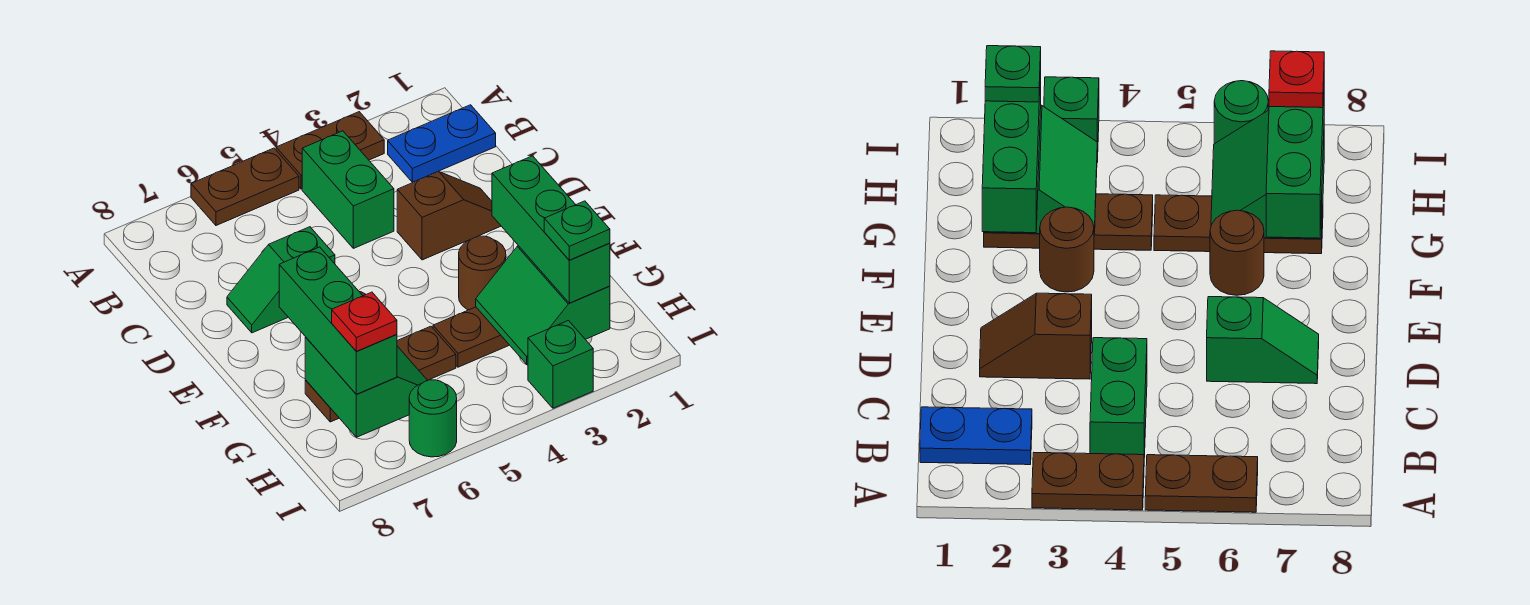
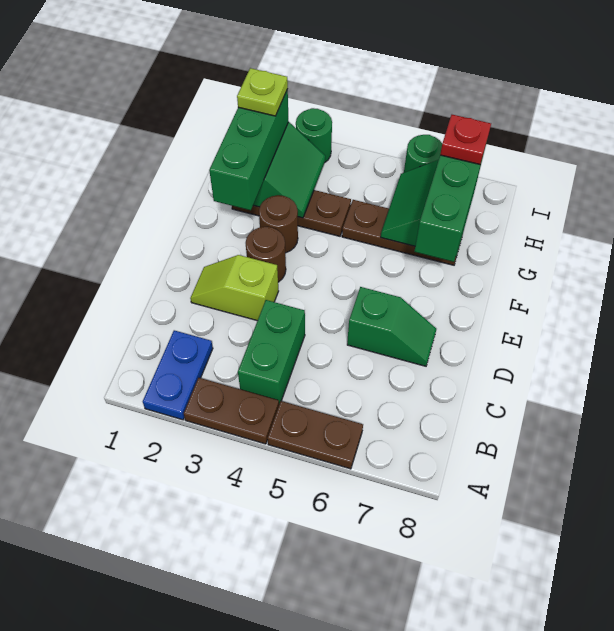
blue 1x2 plate [388,105,496,182] -> blue 1x2 plate turned to [143,330,213,420]
brown 1x2 slope [397,172,501,260] -> lime 1x2 slope [190,255,278,321]
brown 1x1 round brick [1210,210,1264,295] -> brown 1x1 round brick moved to [246,227,286,282]
green 1x1 plate [544,201,610,260] -> lime 1x1 plate [237,68,288,116]
green 1x1 brick [528,321,593,408] -> green 1x1 round brick [296,108,332,162]

